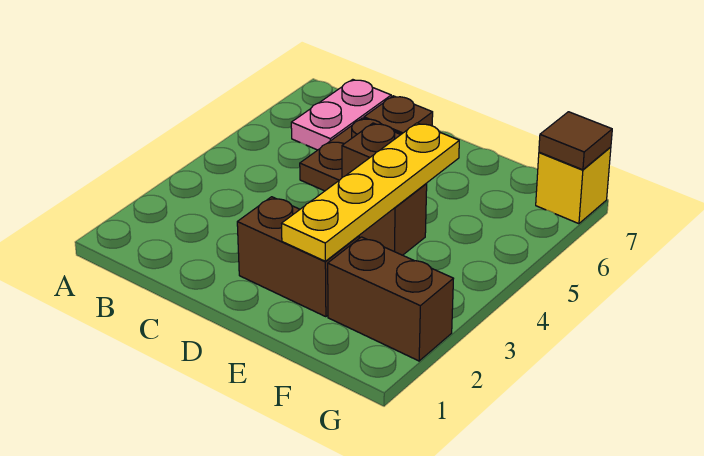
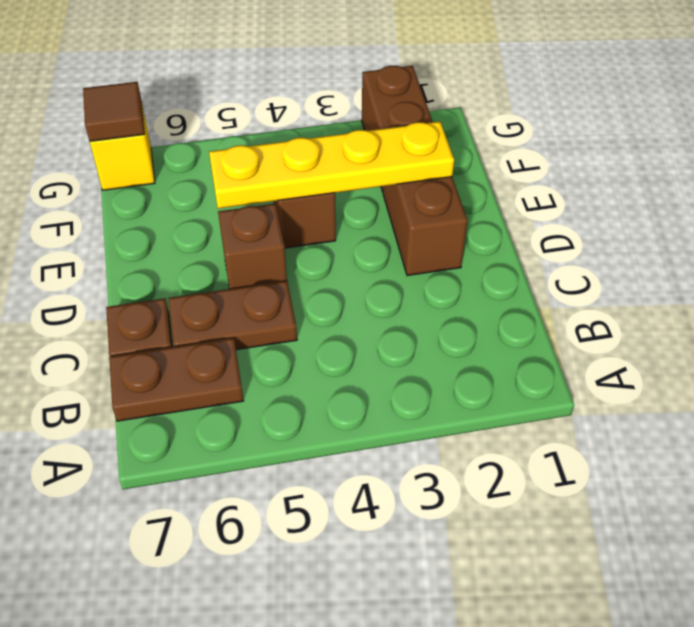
pink 1x2 plate [291,80,391,150] -> brown 1x2 plate [109,338,244,421]

